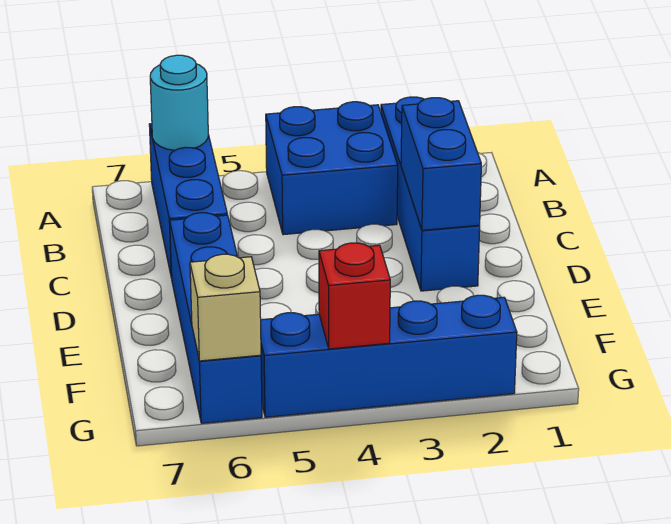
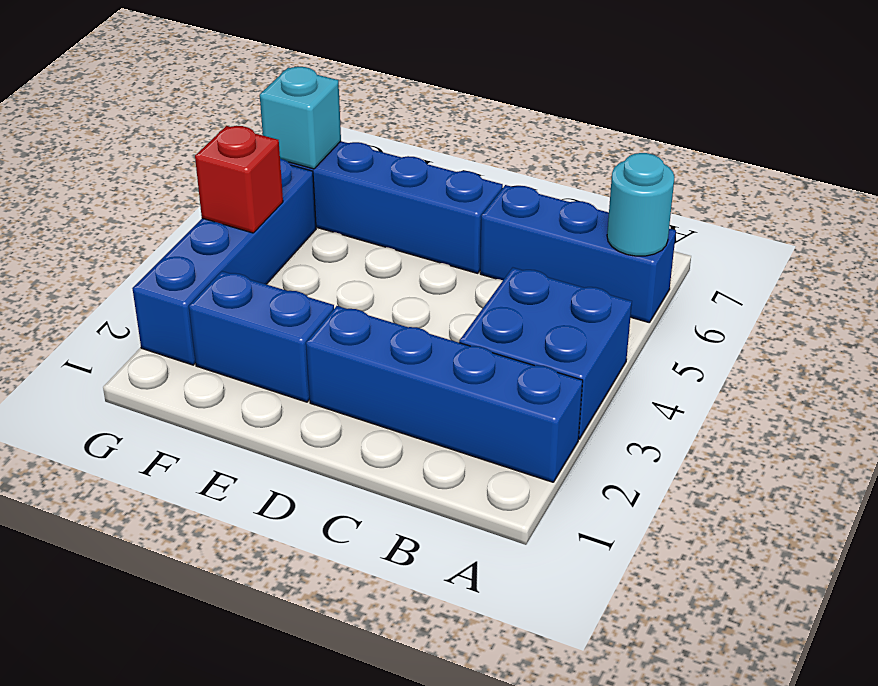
blue 1x2 brick [401,98,481,230] -> blue 1x2 brick moved to [189,271,334,402]
tan 1x1 brick [190,254,261,361] -> cyan 1x1 brick [260,67,341,169]

